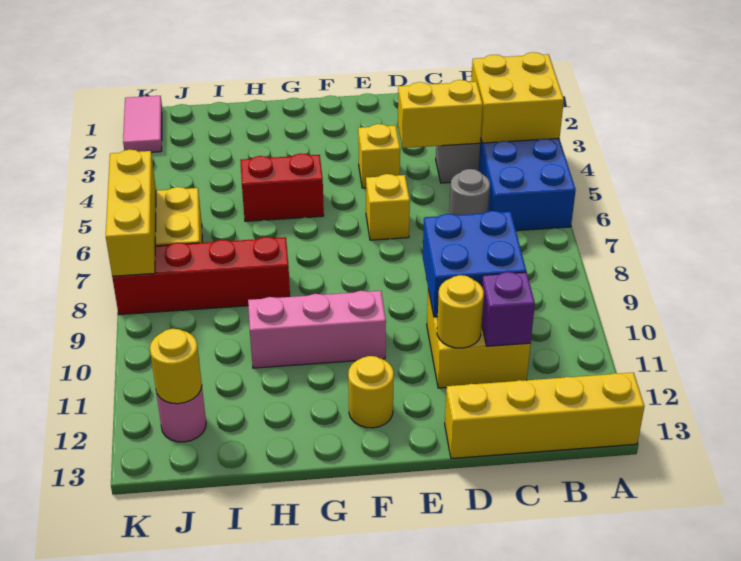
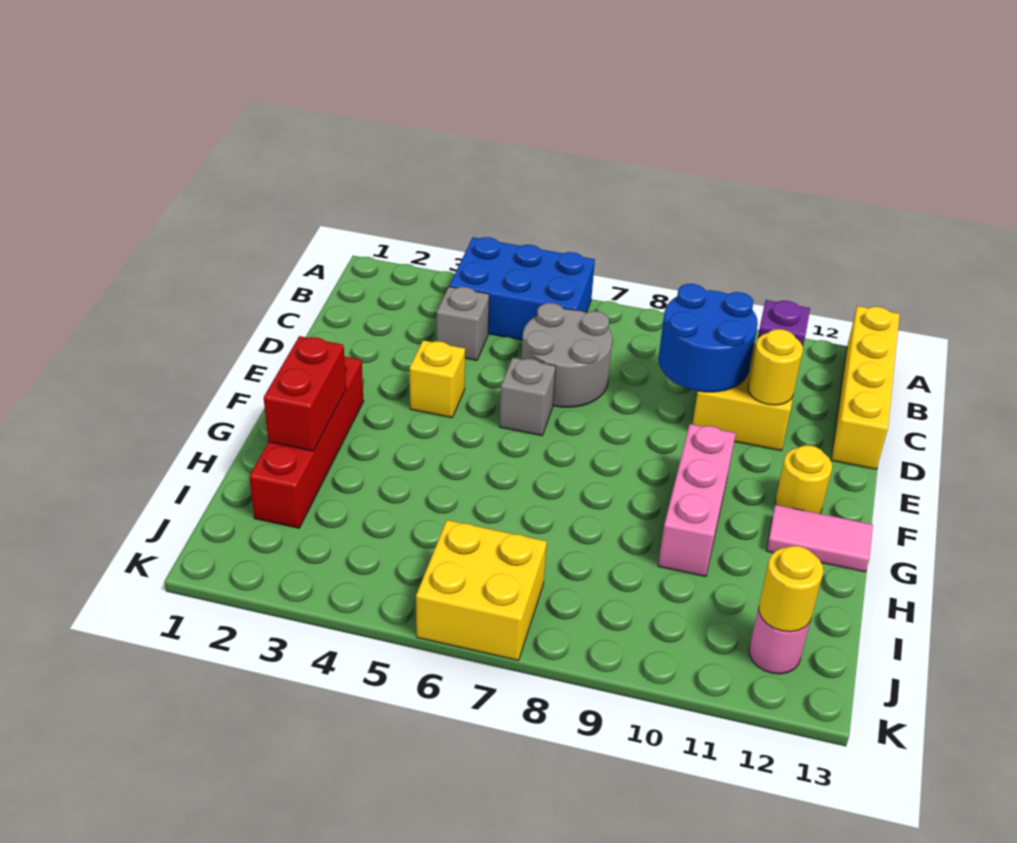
yellow 2x2 brick [471,52,564,143] -> none
yellow 1x2 brick [398,80,483,148] -> none
grey 1x1 round brick [449,169,490,215] -> grey 2x2 round brick [522,303,612,407]
blue 2x2 brick [423,211,526,317] -> blue 2x2 round brick [658,284,758,392]
yellow 1x1 brick [366,174,410,240] -> grey 1x1 brick [499,358,556,436]
red 1x2 brick [240,153,324,221] -> red 1x2 brick moved to [264,336,346,451]
red 1x4 brick [112,237,290,315] -> red 1x4 brick moved to [249,356,364,528]
pink 1x2 tile [123,96,162,152] -> pink 1x2 tile moved to [766,505,873,572]
yellow 1x3 brick [106,150,156,277] -> none

